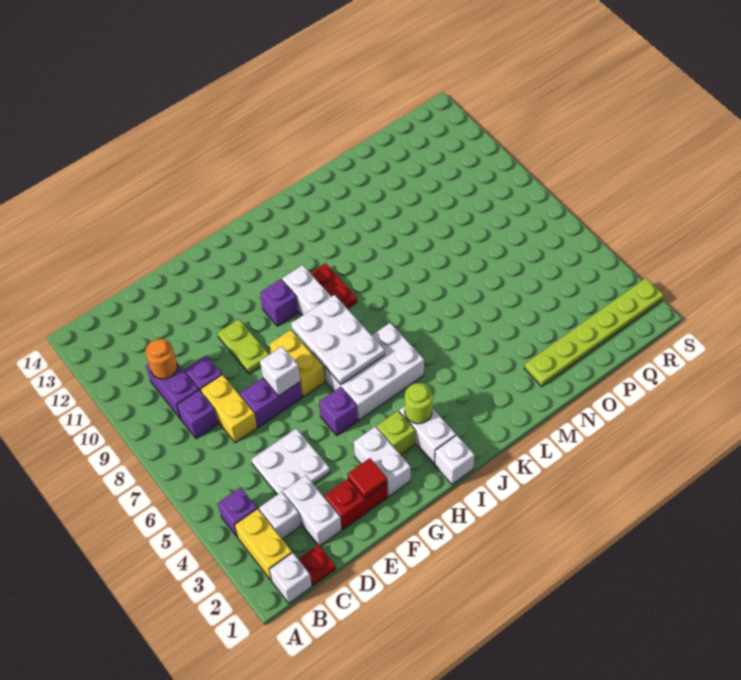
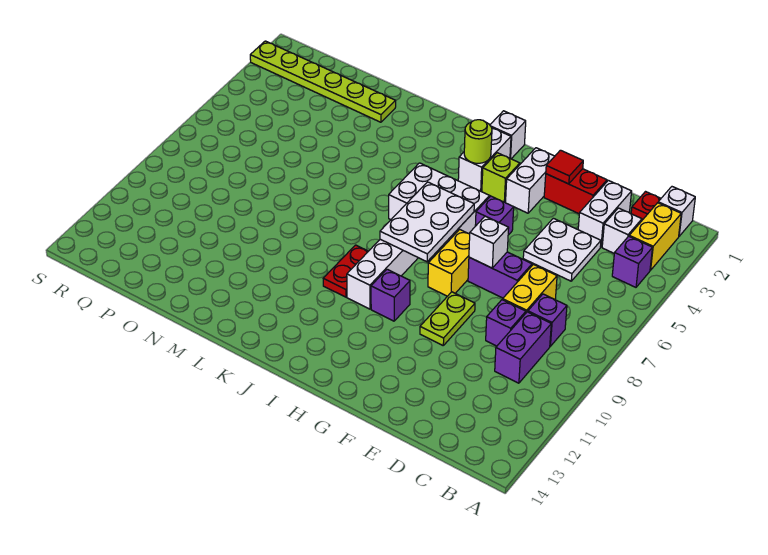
orange 1x1 round brick [145,339,177,379] -> none

